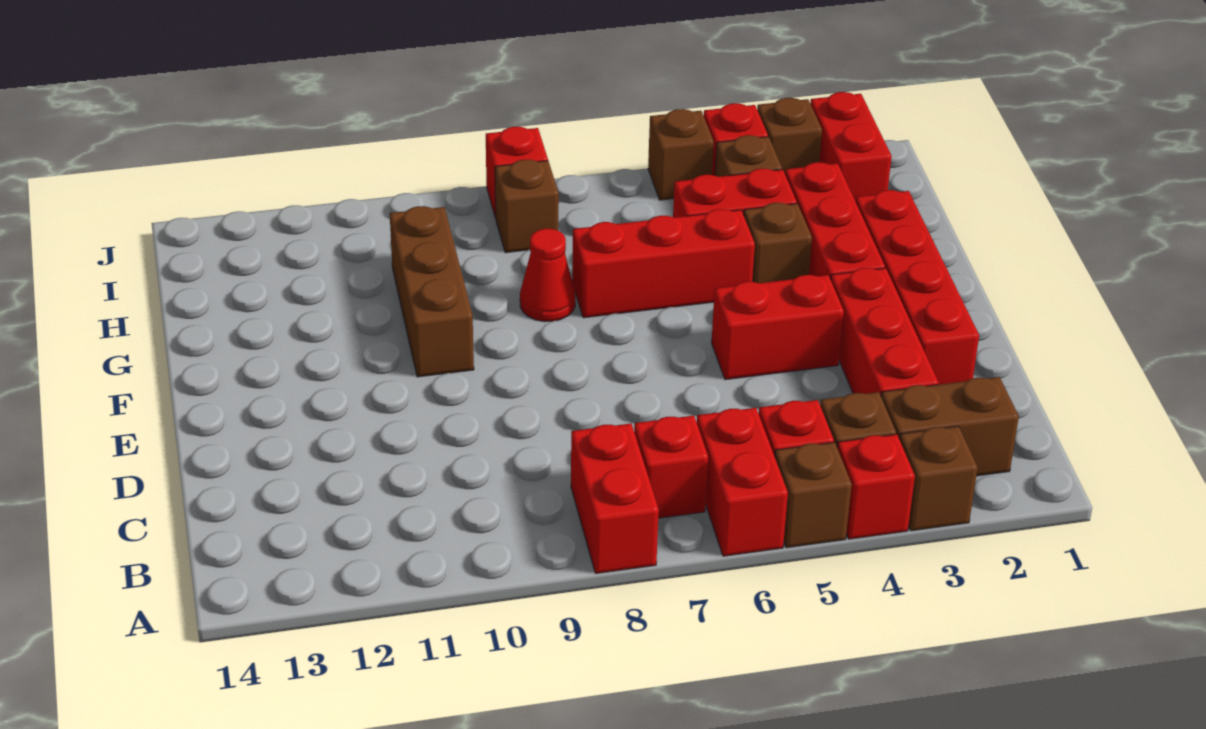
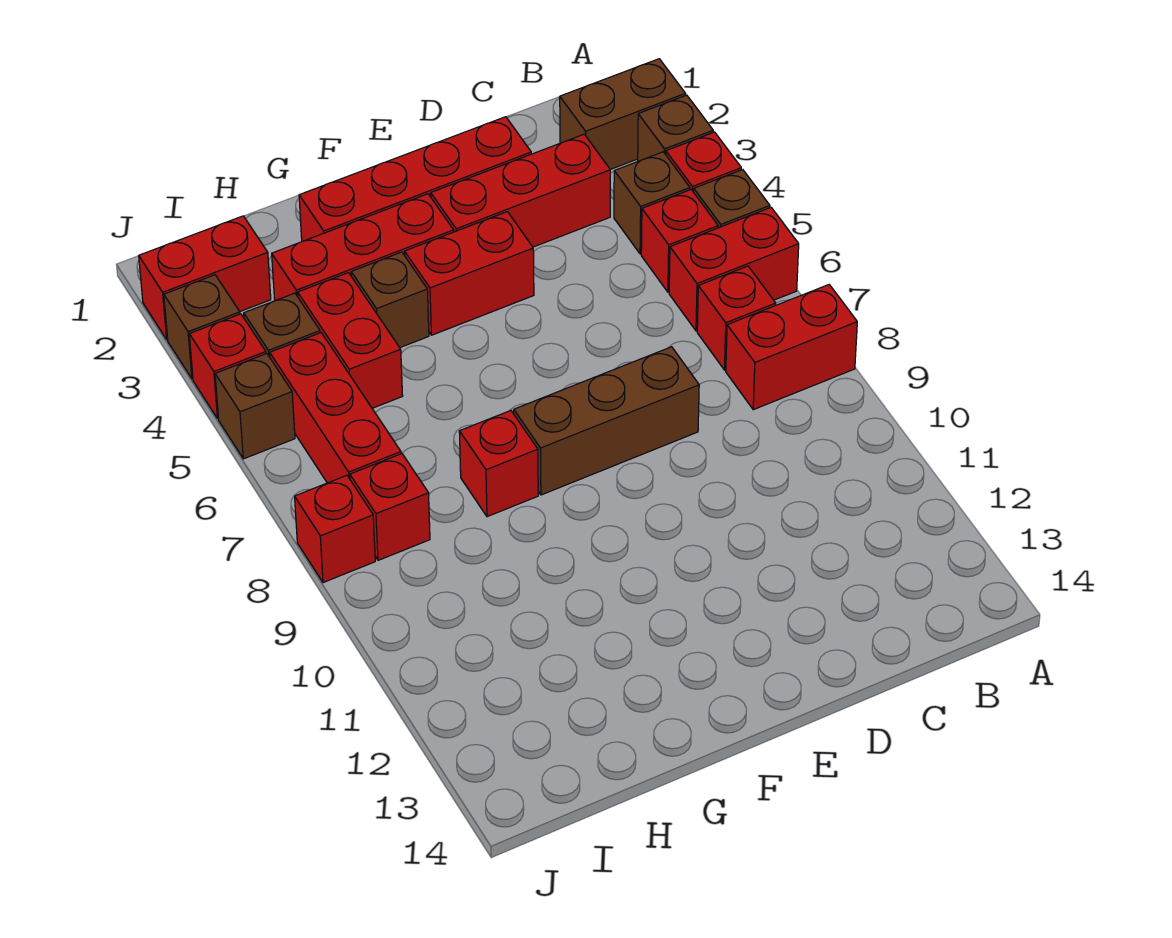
brown 1x2 brick [881,377,1019,476] -> brown 1x2 brick turned to [560,59,686,170]
red 1x2 brick [712,275,844,380] -> red 1x2 brick turned to [405,212,534,335]
brown 1x3 brick [390,206,474,377] -> brown 1x3 brick moved to [514,347,699,495]
red 1x3 brick [572,209,755,318] -> red 1x3 brick moved to [270,333,401,483]
red 1x1 cone [520,229,575,322] -> red 1x1 brick [459,411,538,517]
brown 1x1 brick [495,160,559,253] -> red 1x1 brick [350,454,430,560]

